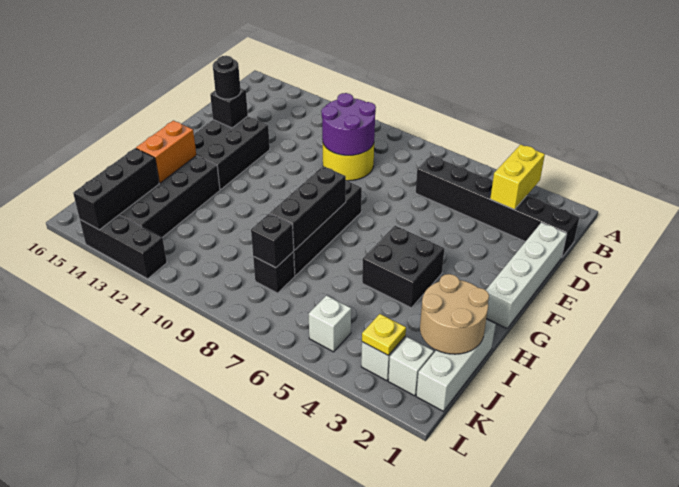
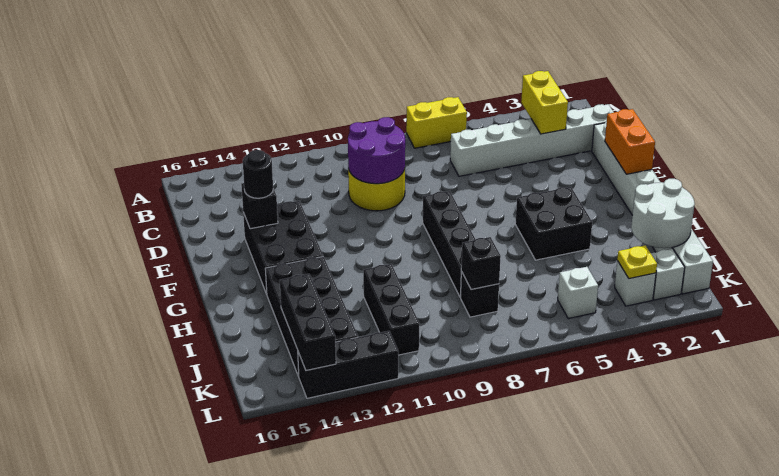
none -> yellow 1x2 brick [406,97,467,148]
black 1x6 brick [416,155,579,257] -> white 1x6 brick [450,104,614,176]
black 1x3 brick [270,166,346,250] -> black 1x3 brick moved to [363,264,419,355]
orange 1x2 brick [136,121,196,183] -> orange 1x2 brick moved to [605,109,655,174]
tan 2x2 round brick [420,274,489,354] -> white 2x2 round brick [631,179,695,248]

